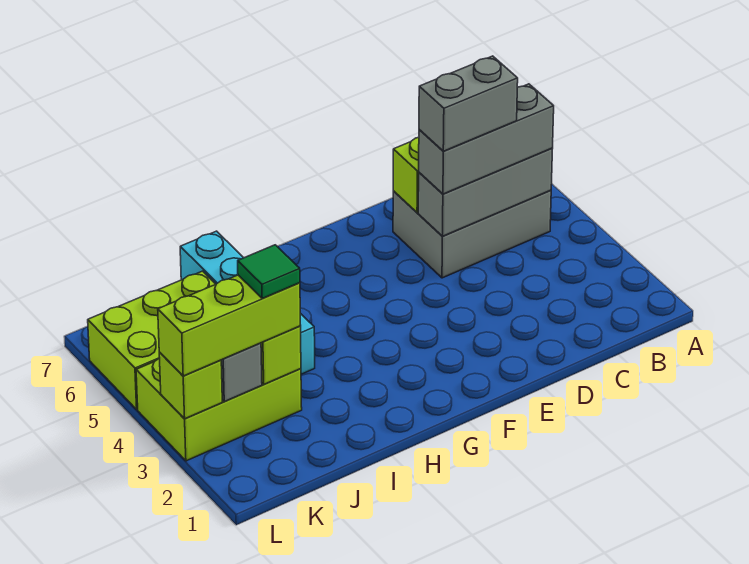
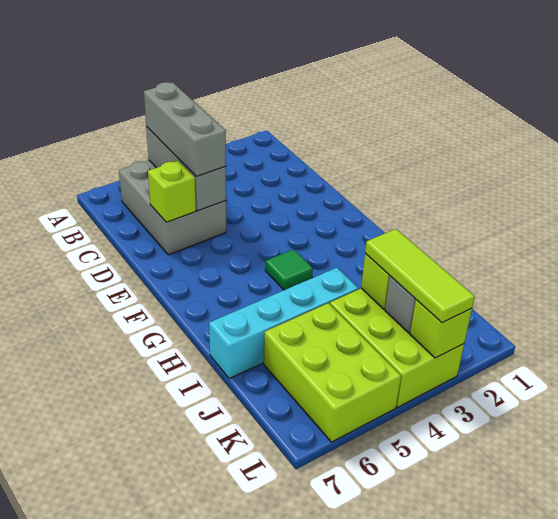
grey 1x2 brick [419,56,518,151] -> none
lime 1x3 brick [158,275,301,376] -> lime 1x3 tile [365,229,475,323]
green 1x1 tile [238,245,300,298] -> green 1x1 tile moved to [265,249,313,290]

